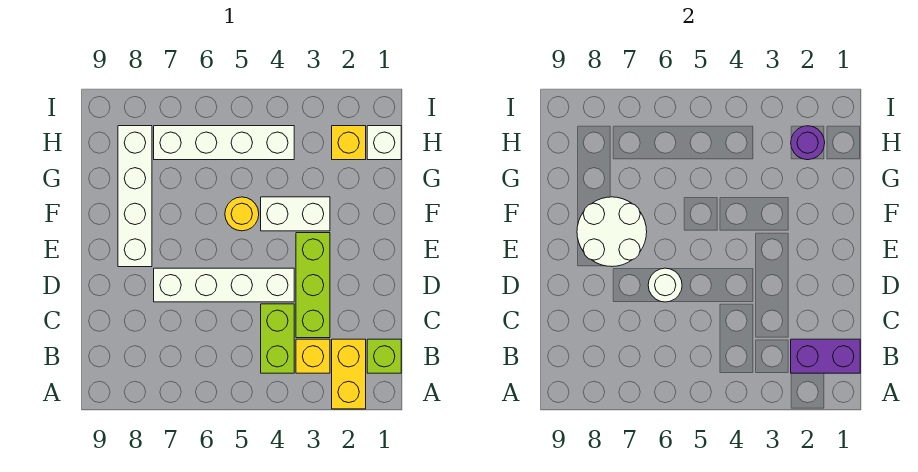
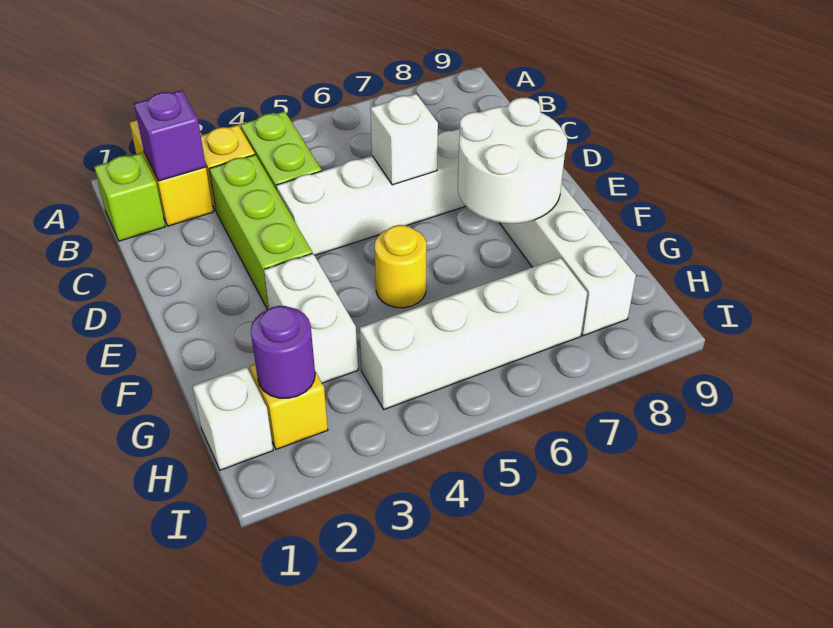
purple 1x2 brick [791,339,860,373] -> purple 1x1 brick [134,90,206,181]
white 1x1 round brick [648,268,682,302] -> white 1x1 brick [370,94,438,185]
white 1x2 brick [261,197,330,231] -> white 1x2 brick turned to [264,253,358,383]

